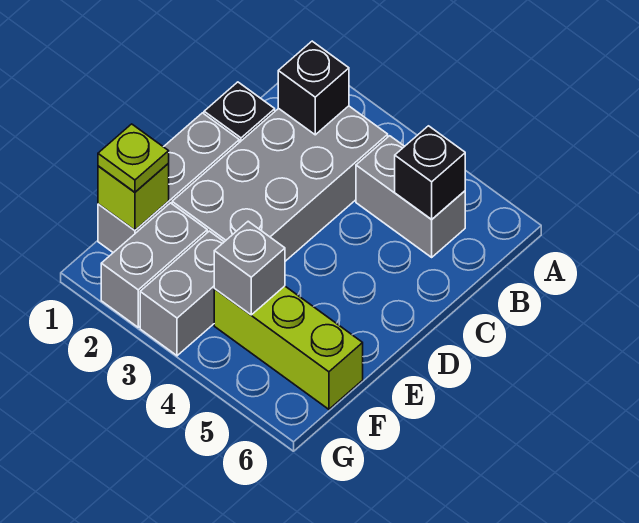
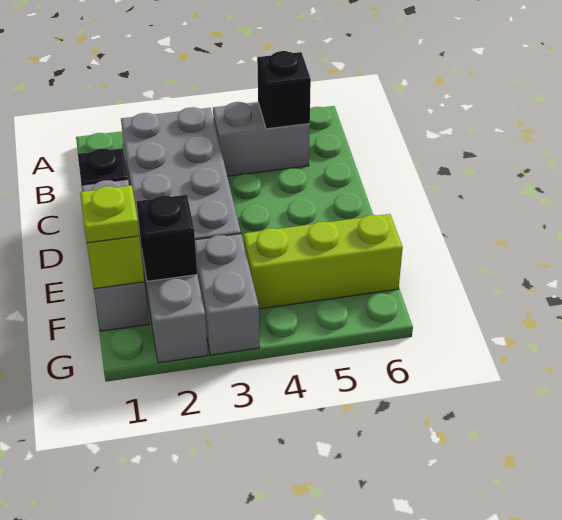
black 1x1 brick [278,41,349,135] -> black 1x1 brick moved to [136,195,197,281]
grey 1x1 brick [214,221,285,315] -> none

